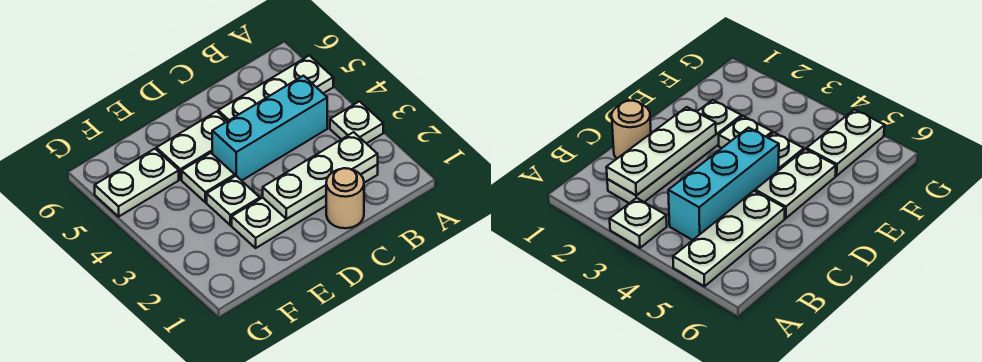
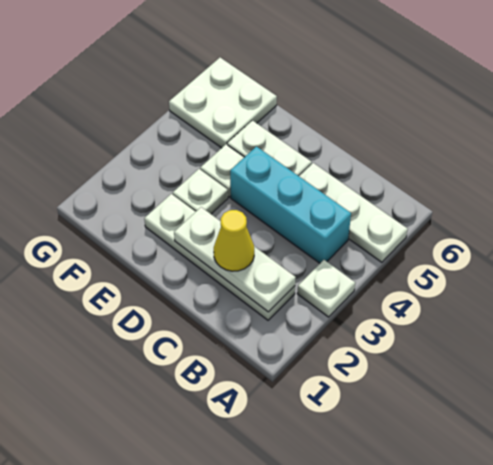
tan 1x1 round brick [326,168,364,228] -> none
none -> yellow 1x1 cone [214,210,254,271]
white 1x2 plate [95,149,179,217] -> white 2x2 plate [169,58,277,148]

